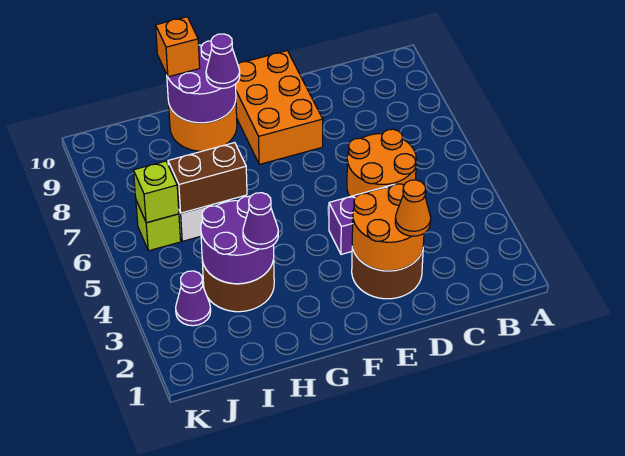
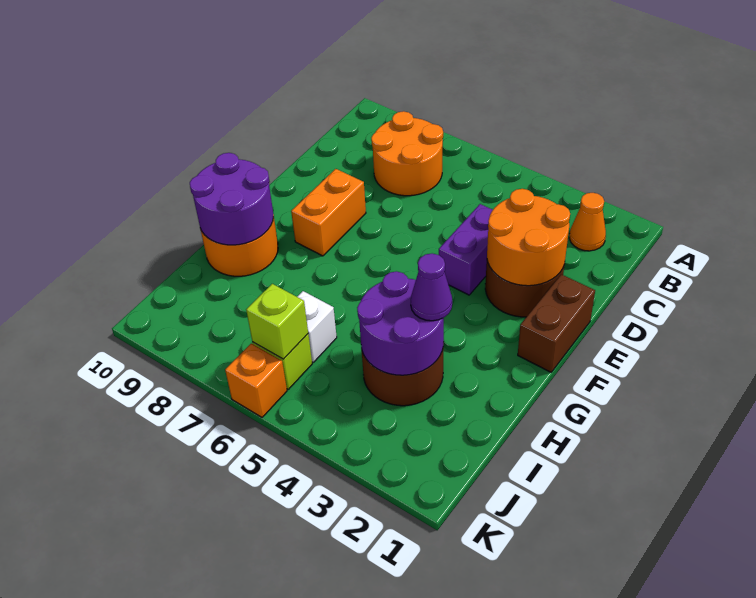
orange 2x2 round brick [347,129,416,197] -> orange 2x2 round brick moved to [371,111,443,196]
orange 1x1 cone [395,180,431,236] -> orange 1x1 cone moved to [569,193,606,251]
orange 2x3 brick [236,51,323,164] -> orange 1x2 brick [291,169,366,256]
purple 1x1 cone [206,34,240,88] -> none
brown 1x2 brick [168,143,247,213] -> brown 1x2 brick moved to [518,274,595,372]
orange 1x1 brick [156,17,200,77] -> orange 1x1 brick moved to [225,343,287,417]
purple 1x1 cone [176,271,211,326] -> none

